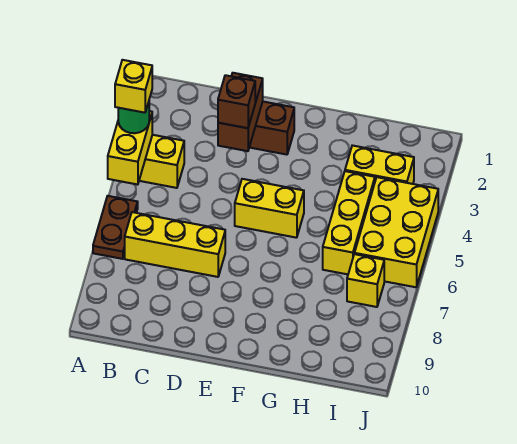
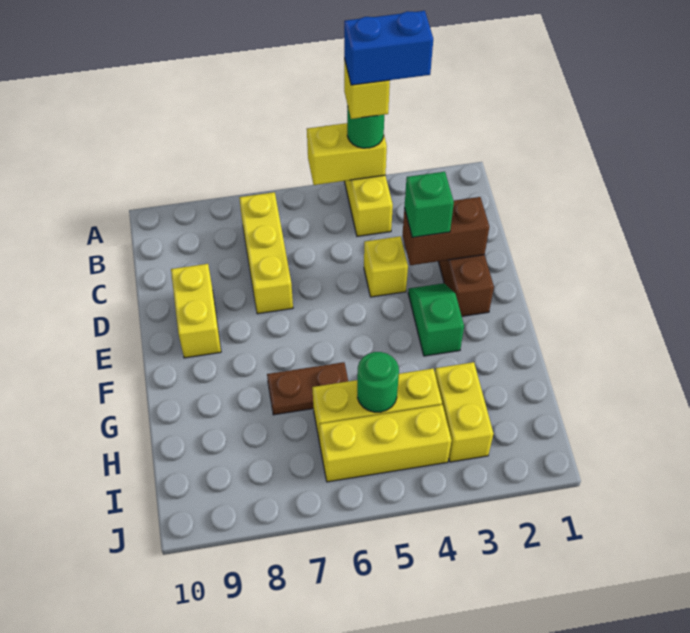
none -> blue 1x2 brick [344,11,433,85]
brown 1x2 plate [93,196,138,259] -> brown 1x2 plate moved to [267,362,348,415]
brown 1x1 brick [218,75,255,128] -> green 1x1 brick [404,172,454,237]
none -> green 1x2 slope [408,283,464,356]
yellow 1x2 brick [235,179,304,238] -> yellow 1x2 brick moved to [171,264,221,358]
none -> green 1x1 round brick [357,352,399,412]
yellow 2x3 brick [354,177,438,287] -> yellow 1x3 brick [319,405,452,482]
yellow 1x1 brick [347,254,384,307] -> yellow 1x1 brick moved to [364,236,408,297]

